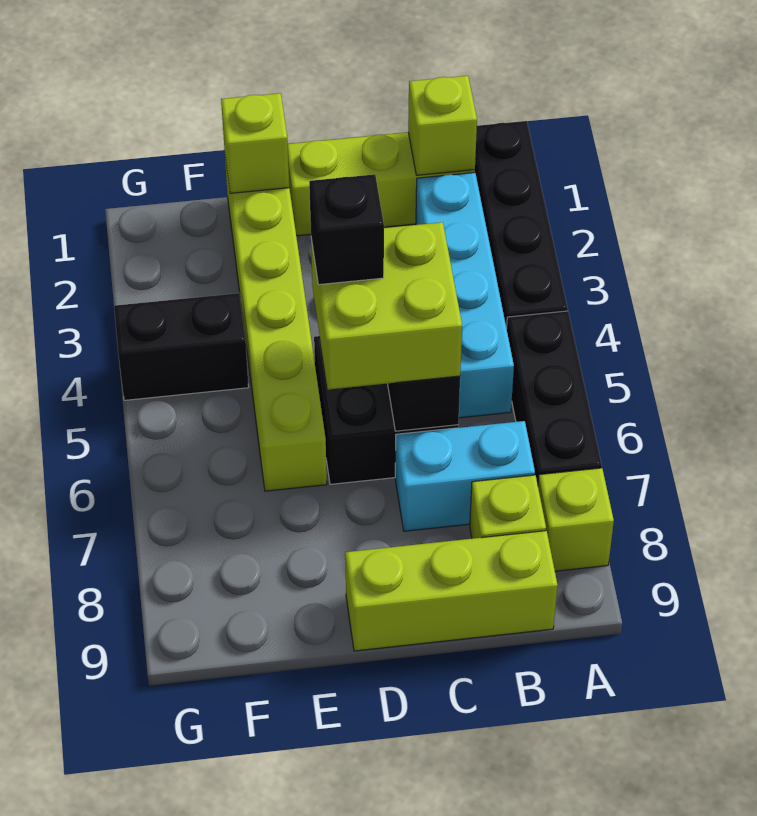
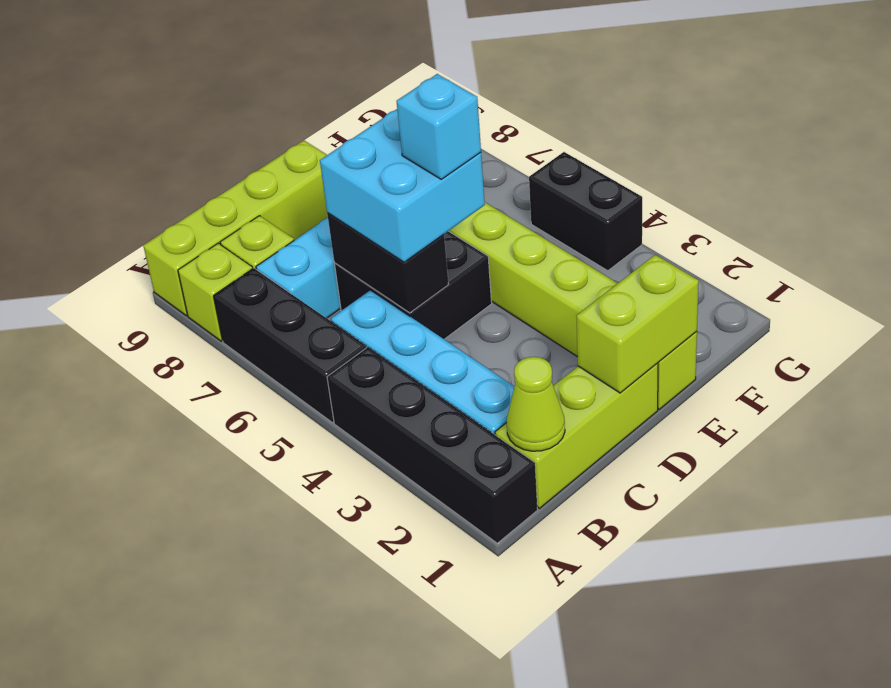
lime 1x1 brick [408,76,477,175] -> lime 1x1 cone [507,357,565,451]
lime 1x3 brick [345,531,558,651] -> lime 1x4 brick [143,140,328,316]
lime 2x2 brick [311,222,462,390] -> cyan 2x2 brick [320,109,485,262]
black 1x1 brick [309,174,384,285] -> cyan 1x1 brick [397,74,481,179]
lime 1x1 brick [221,93,289,193] -> lime 1x2 brick [576,255,699,393]
black 1x2 brick [114,293,249,400] -> black 1x2 brick turned to [529,152,642,271]

